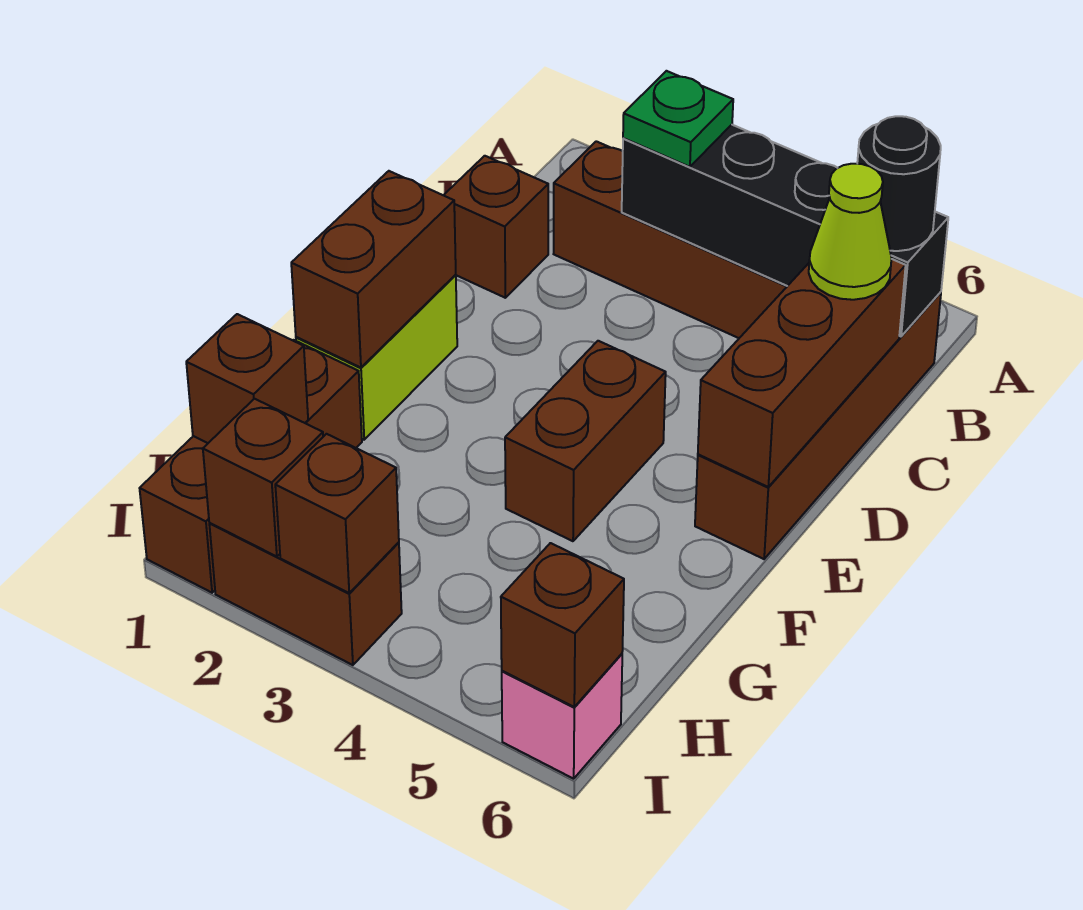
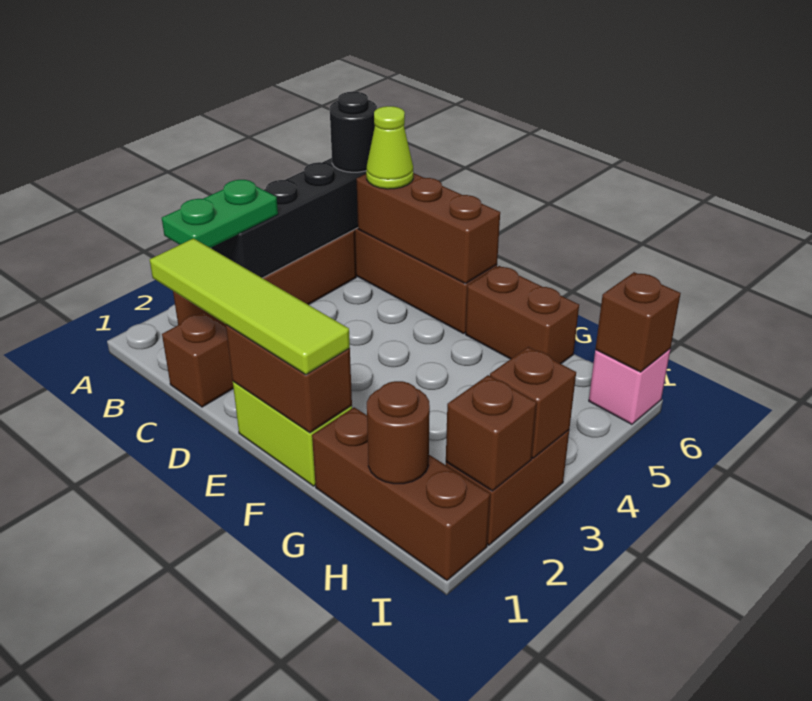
green 1x1 plate [623,71,733,167] -> green 1x2 plate [162,180,278,248]
none -> lime 1x4 tile [150,238,350,375]
brown 1x2 brick [505,341,666,541] -> brown 1x2 brick moved to [466,266,579,364]
brown 1x1 brick [186,314,308,443] -> brown 1x1 round brick [367,381,430,484]

